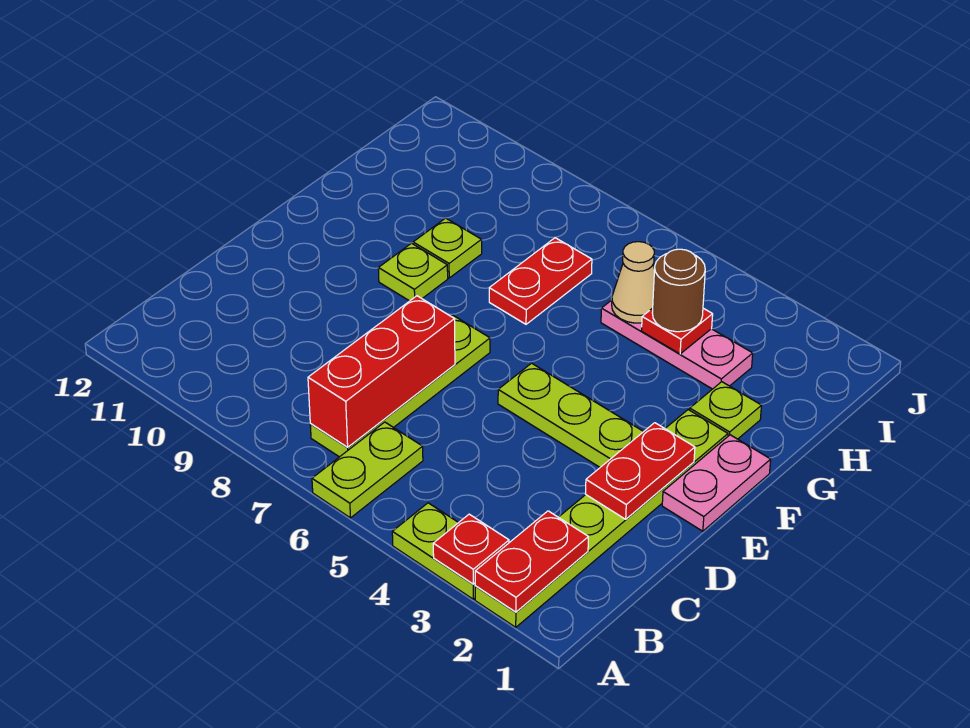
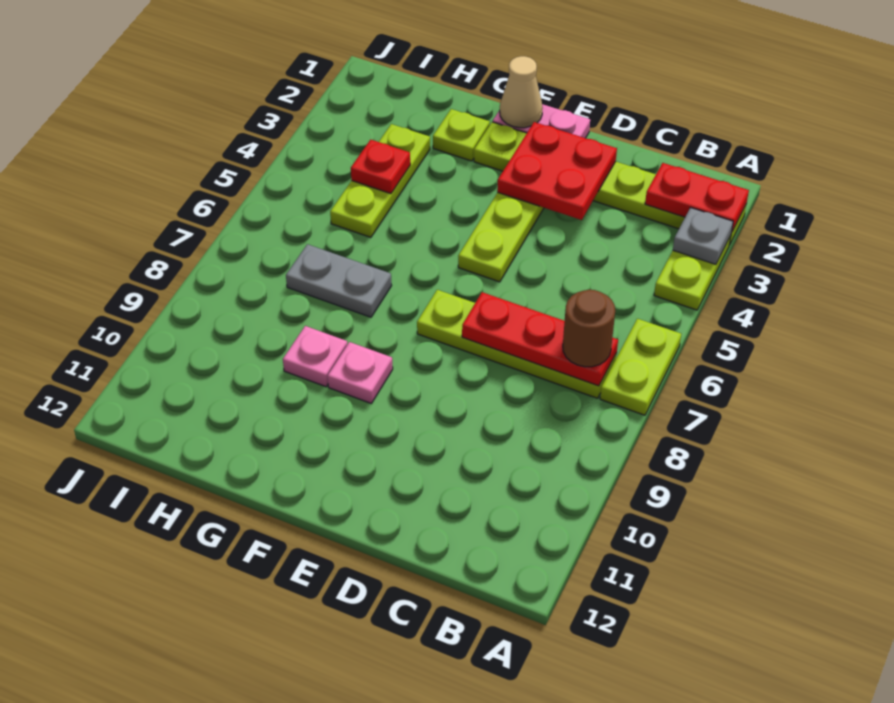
red 1x1 plate [433,514,509,584] -> grey 1x1 plate [673,208,733,264]
lime 1x2 plate [312,422,423,518] -> lime 1x2 plate turned to [600,319,681,415]
red 1x3 brick [308,296,455,447] -> red 1x3 plate [462,292,618,386]
red 1x2 plate [585,423,695,519] -> red 2x2 plate [497,122,617,220]
lime 1x1 plate [378,243,448,301] -> pink 1x1 plate [328,342,393,403]
red 1x2 plate [489,238,592,324] -> grey 1x2 plate [286,244,392,317]
lime 1x1 plate [413,218,482,278] -> pink 1x1 plate [283,326,347,387]
pink 1x3 plate [601,300,753,389] -> lime 1x3 plate [330,124,430,237]
brown 1x1 round brick [652,249,705,332] -> brown 1x1 round brick moved to [563,290,615,367]
tan 1x1 cone [612,242,655,323] -> tan 1x1 cone moved to [500,56,543,128]

